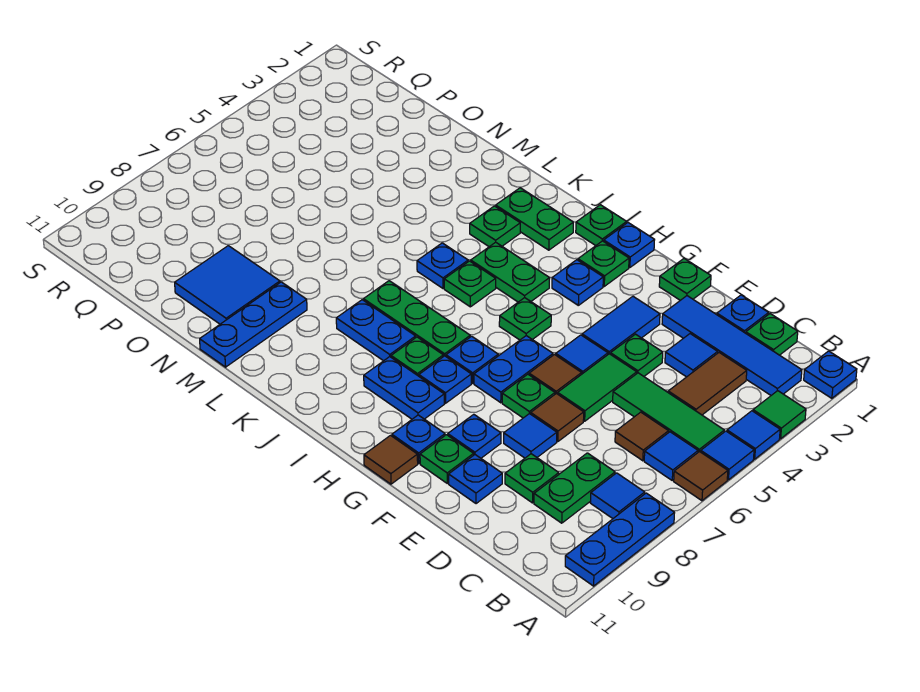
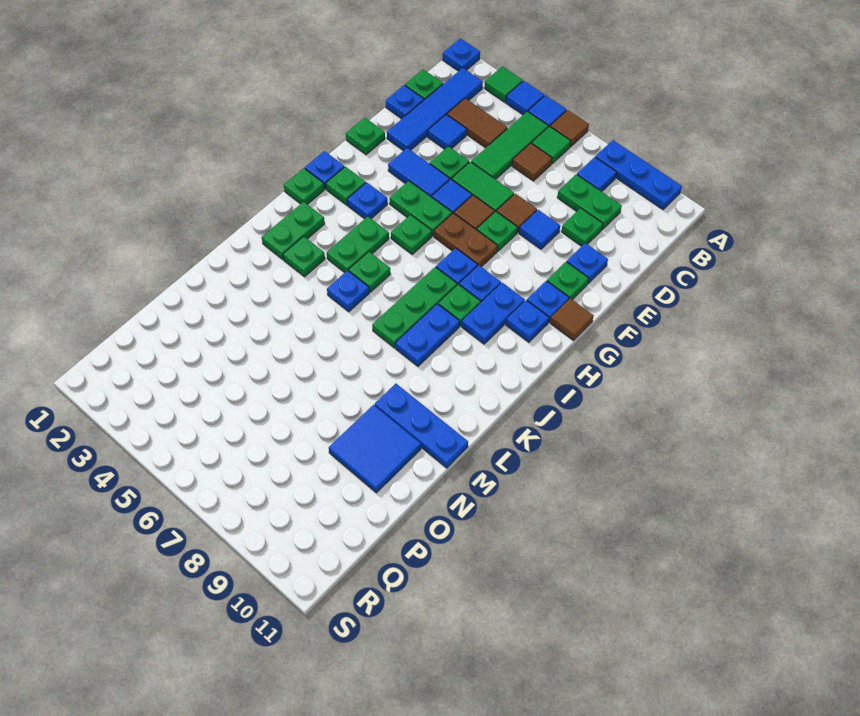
blue 1x1 tile [644,432,698,480] -> green 1x1 tile [532,126,571,164]
blue 1x1 plate [448,414,501,458] -> blue 1x1 plate moved to [506,300,549,342]
none -> green 1x2 plate [390,181,452,236]
blue 1x2 plate [474,336,553,403] -> brown 1x2 plate [434,213,498,267]

